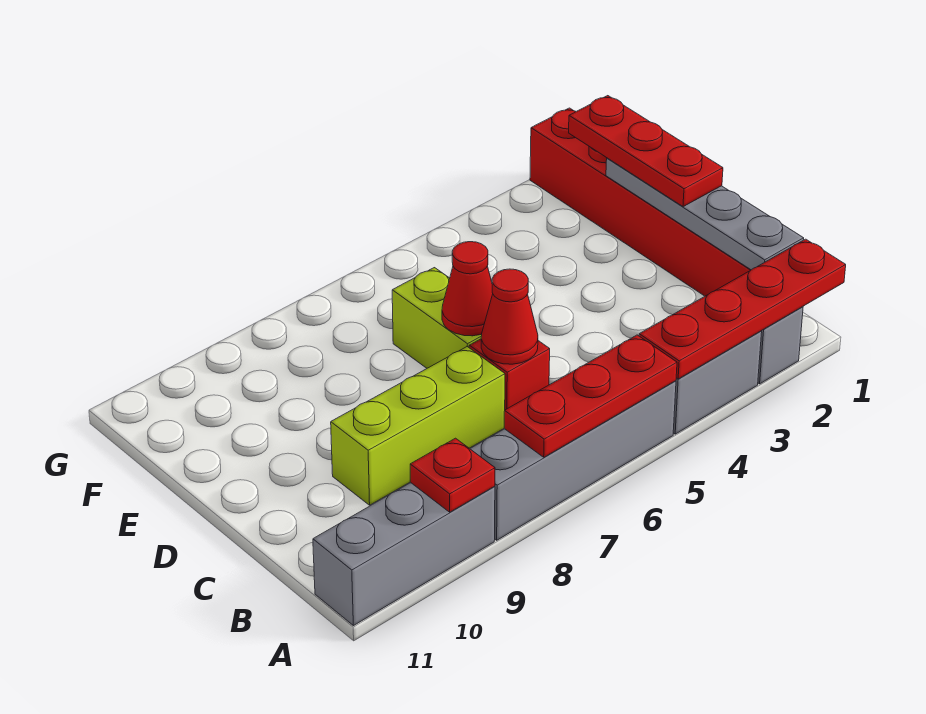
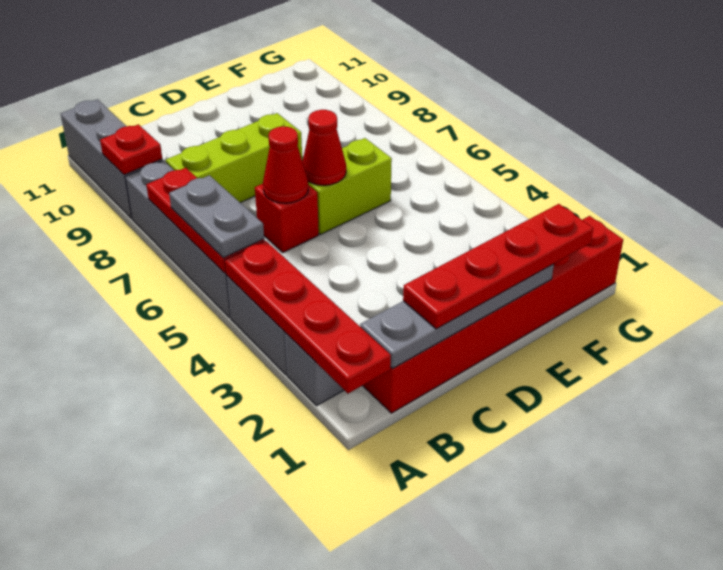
none -> grey 1x2 plate [169,175,264,258]
lime 1x3 brick [331,347,505,505] -> lime 1x3 brick turned to [166,113,302,203]
red 1x3 plate [569,96,723,207] -> red 1x4 plate [403,204,593,329]

